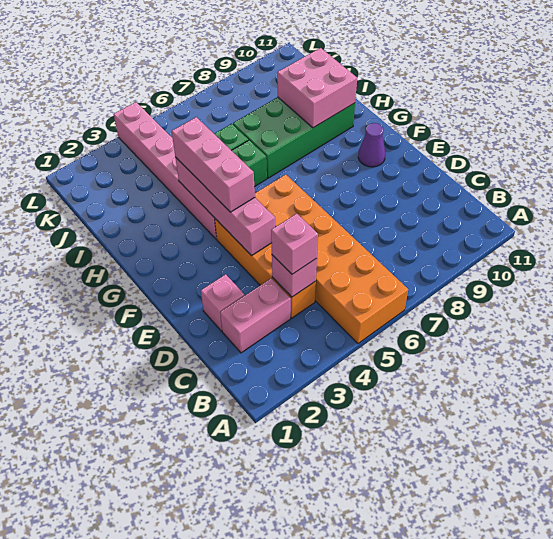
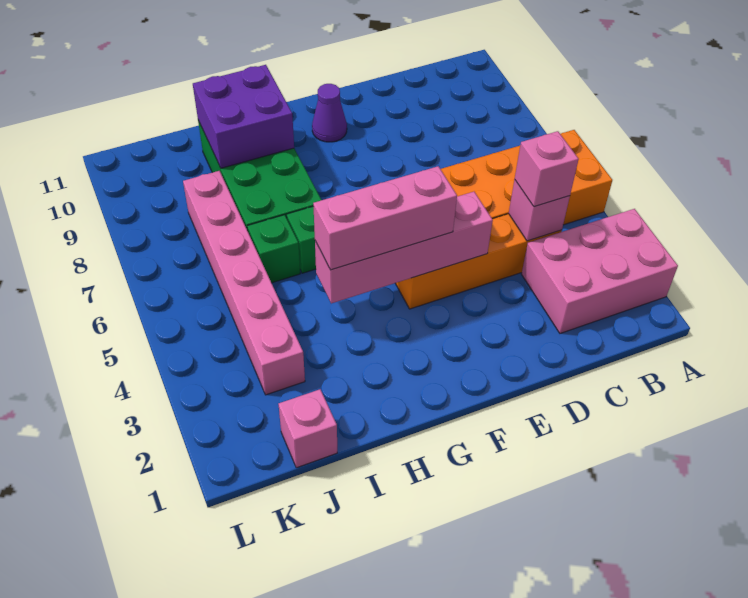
pink 1x2 brick [220,279,291,353] -> pink 2x3 brick [522,209,678,333]
pink 1x1 brick [201,274,244,331] -> pink 1x1 brick moved to [279,389,337,468]
pink 1x6 brick [114,102,217,239] -> pink 1x6 brick turned to [183,171,305,395]
pink 2x2 brick [277,48,357,128] -> purple 2x2 brick [193,65,294,168]

